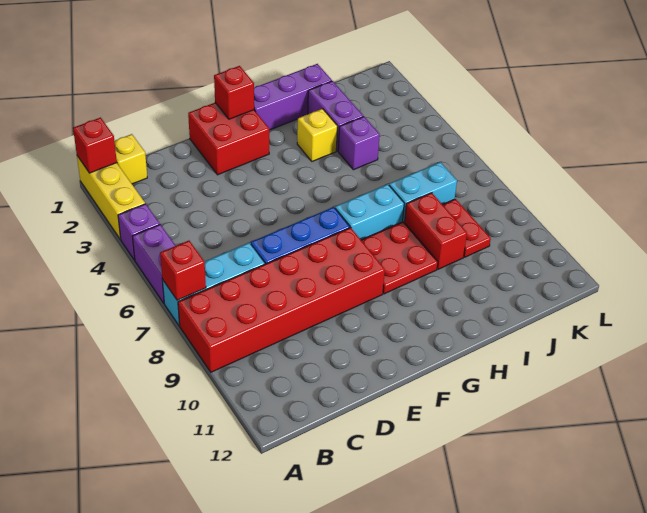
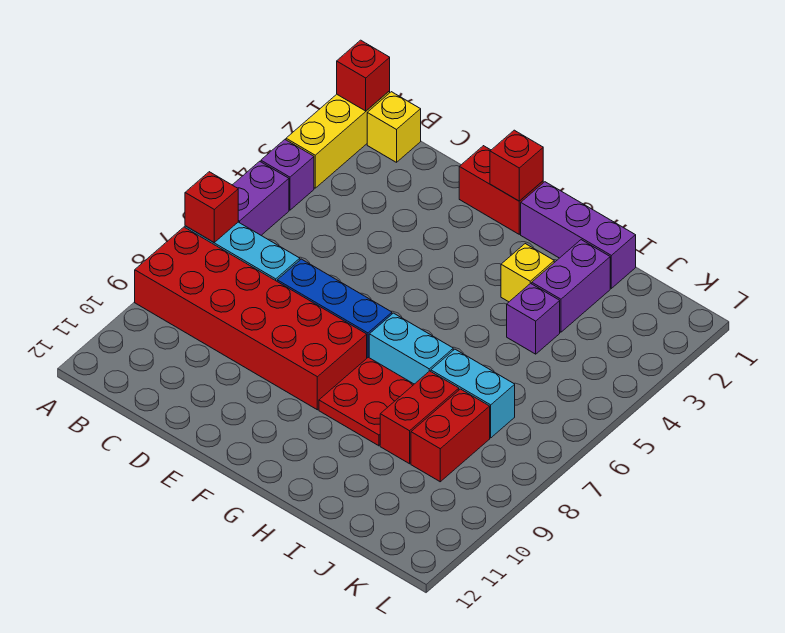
red 2x2 brick [188,103,269,175] -> red 1x2 brick [459,146,543,234]
red 1x2 plate [442,199,491,257] -> red 1x2 brick [411,389,490,482]

